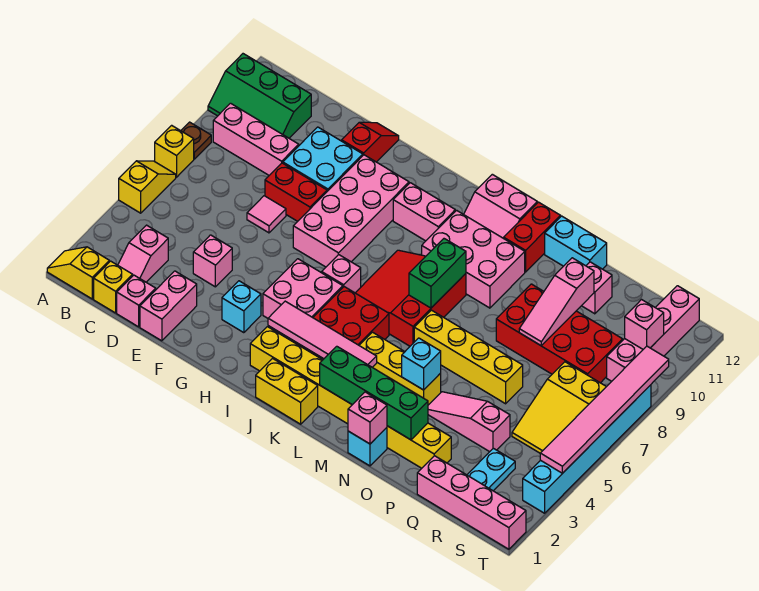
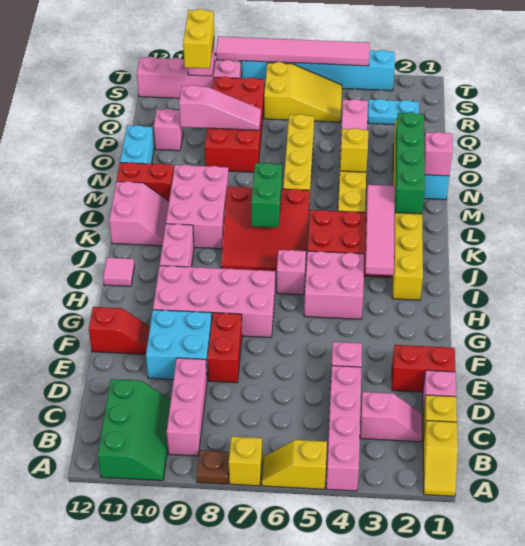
pink 1x2 brick [140,271,197,341] -> red 1x2 brick [392,345,455,392]
pink 1x1 tile [247,196,286,233] -> pink 1x1 tile moved to [103,258,135,286]
red 1x2 slope [342,122,399,162] -> red 1x2 slope turned to [89,307,150,354]
cyan 1x1 brick [222,281,261,333] -> none
yellow 1x2 brick [256,359,318,424] -> yellow 1x2 brick moved to [183,9,214,68]
green 1x2 brick [409,239,466,308] -> green 1x2 brick turned to [251,163,282,228]
cyan 1x1 brick [402,338,441,390] -> yellow 1x1 brick [340,128,368,172]
pink 1x4 brick [417,456,526,549] -> pink 1x4 brick moved to [326,366,361,491]

